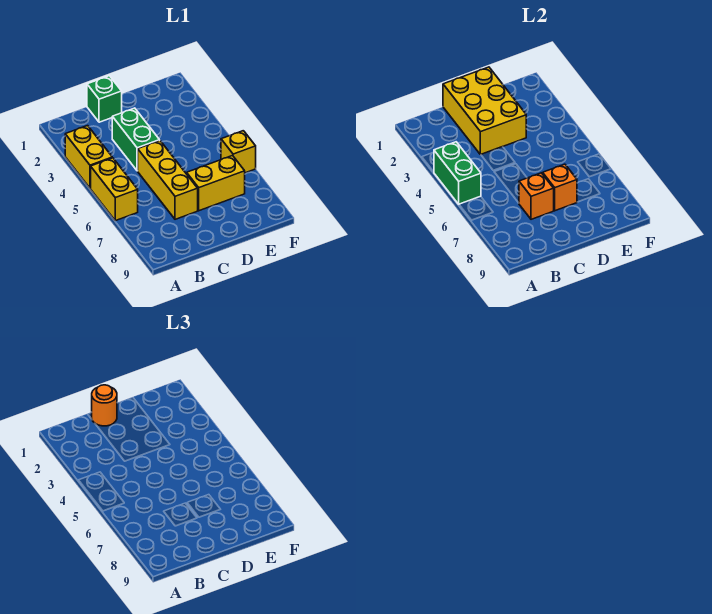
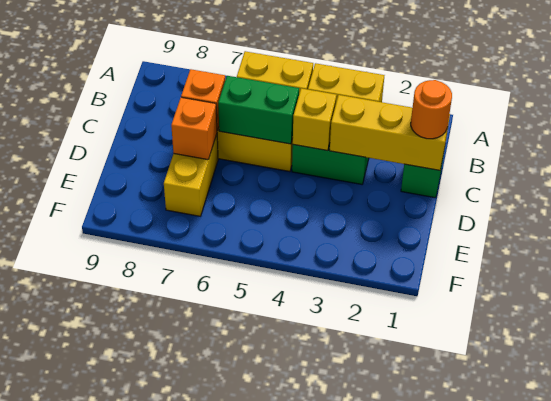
green 1x2 brick [434,142,481,204] -> green 1x2 brick moved to [218,76,299,144]
yellow 2x3 brick [443,67,526,154] -> yellow 1x3 brick [330,95,450,170]
yellow 1x1 brick [221,131,256,173] -> yellow 1x1 brick moved to [292,88,336,150]

